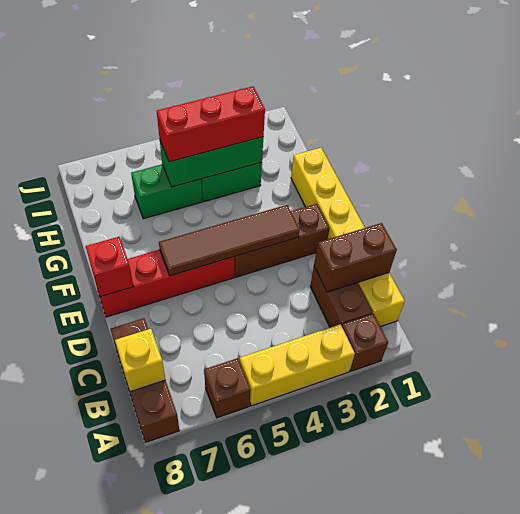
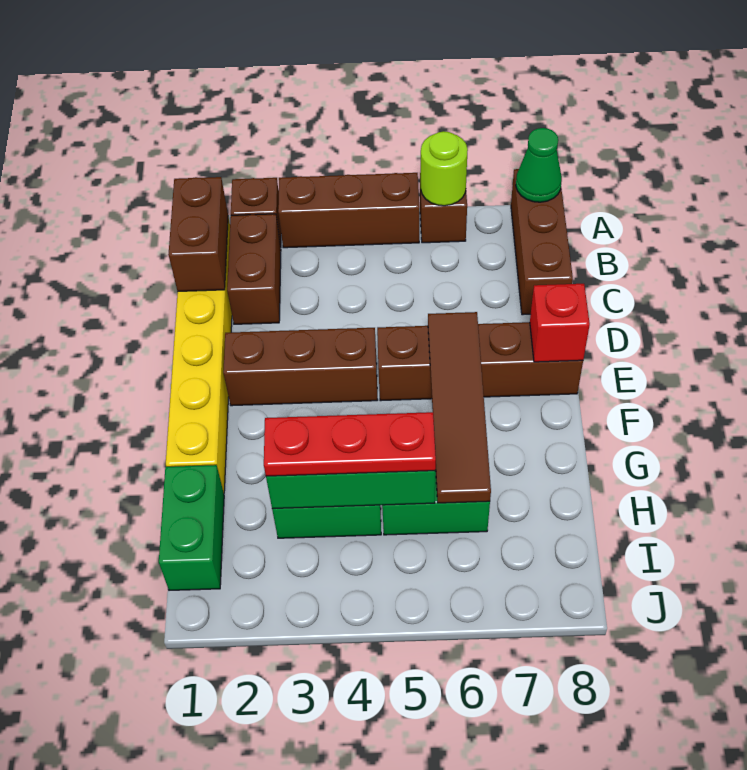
yellow 1x3 brick [240,324,355,406] -> brown 1x3 brick [278,173,419,248]
none -> lime 1x1 round brick [421,131,468,206]
none -> green 1x1 cone [516,128,562,202]
yellow 1x1 brick [115,329,165,392] -> none
brown 1x2 brick [314,223,397,292] -> brown 1x2 brick turned to [168,177,228,291]
brown 1x4 tile [159,205,299,276] -> brown 1x4 tile turned to [428,312,491,503]
red 1x4 brick [94,250,234,317] -> brown 1x4 brick [377,322,583,401]
none -> green 1x2 brick [159,465,224,590]
red 1x3 brick [157,86,265,162] -> red 1x3 plate [264,412,436,476]

